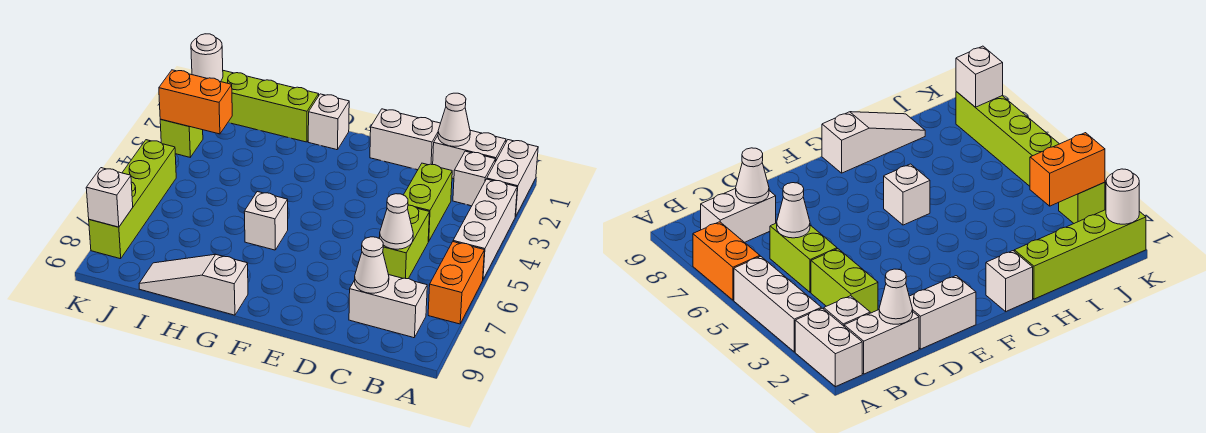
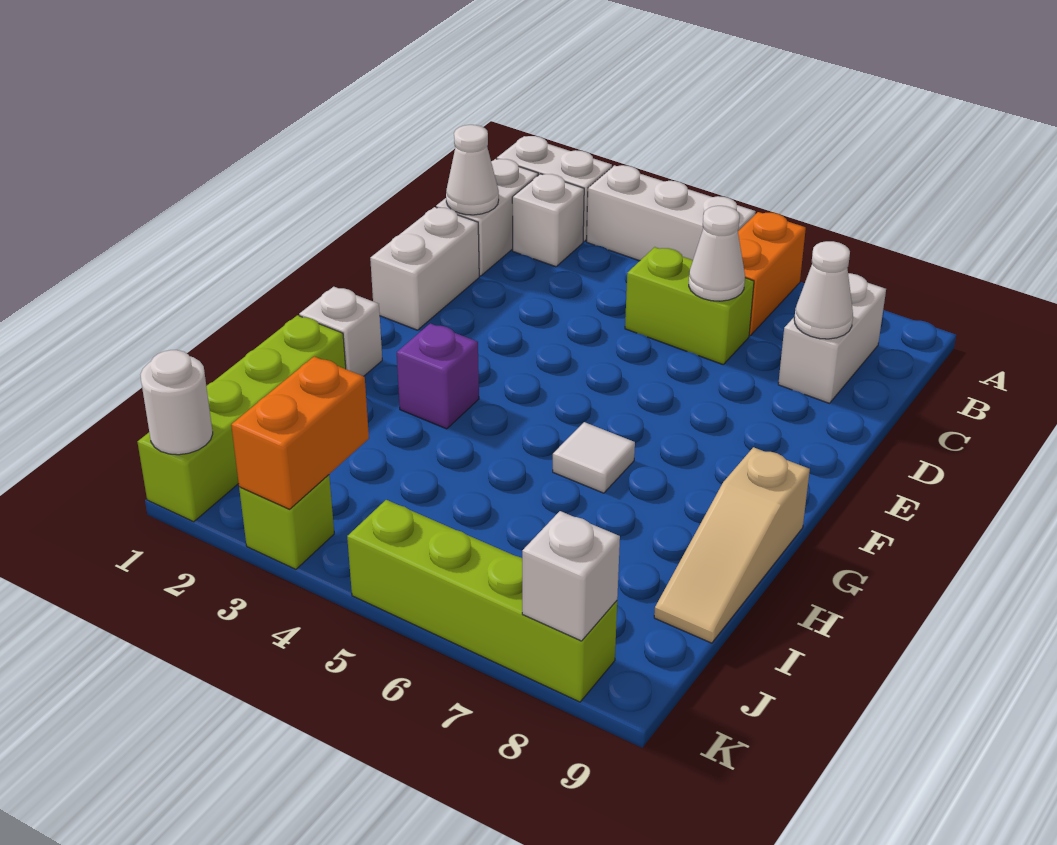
orange 1x2 brick [428,242,484,324] -> orange 1x2 brick turned to [738,212,806,336]
lime 1x2 brick [404,163,452,241] -> none
none -> purple 1x1 brick [397,324,479,429]
white 1x1 brick [244,192,288,250] -> white 1x1 tile [553,422,635,493]
white 1x3 slope [139,254,248,315] -> tan 1x3 slope [654,447,810,643]

